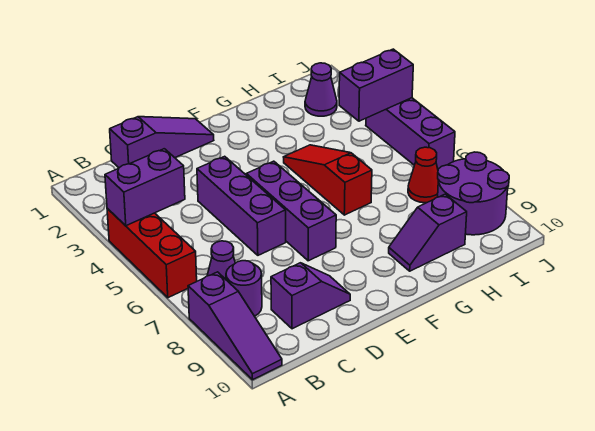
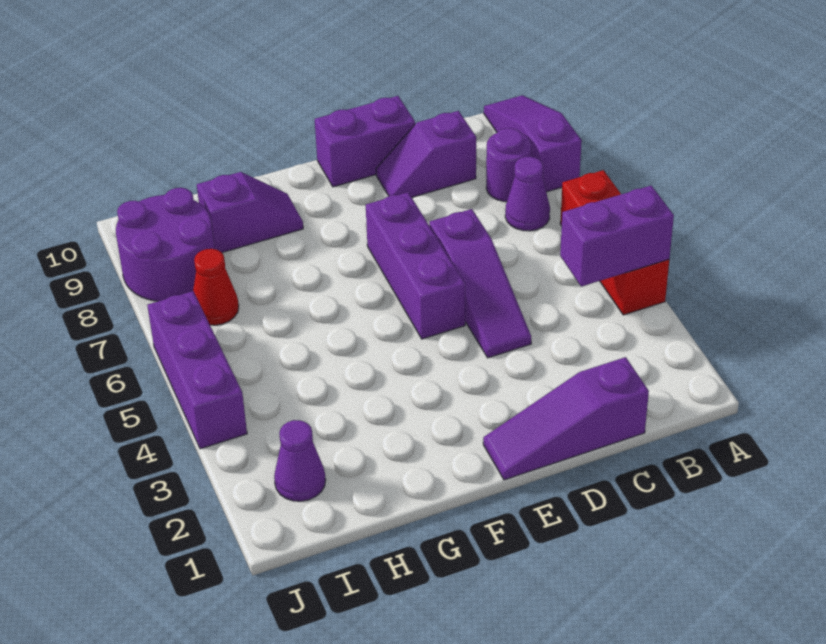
purple 1x3 brick [197,156,286,255] -> purple 1x3 slope [429,209,531,358]
red 1x3 slope [284,145,372,215] -> none
purple 1x2 brick [339,49,413,121] -> purple 1x2 brick moved to [315,96,415,187]

